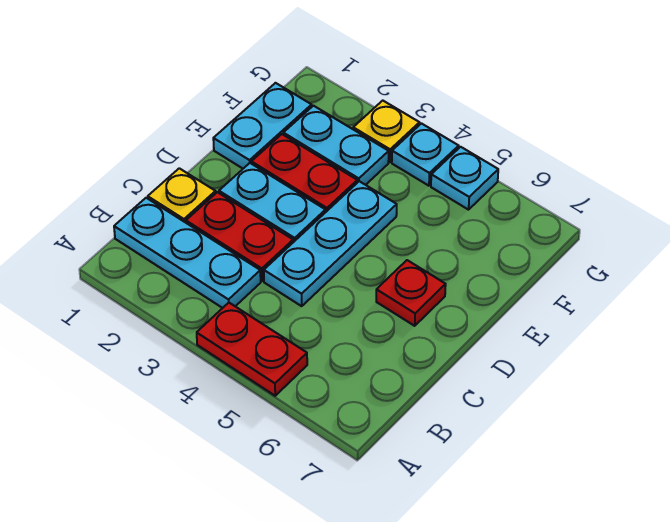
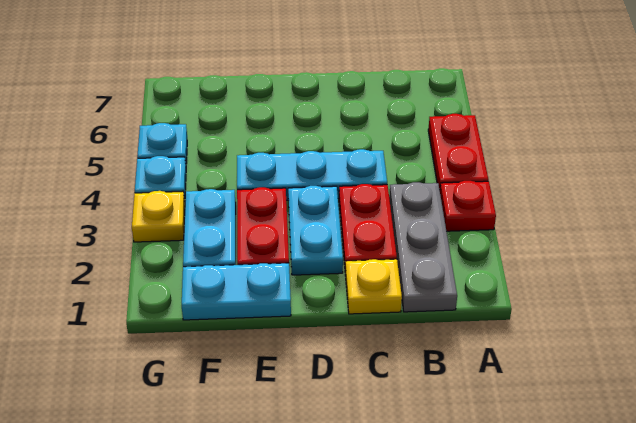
cyan 1x3 plate [114,198,261,308] -> grey 1x3 plate [389,182,457,312]
red 1x1 plate [376,260,446,326] -> red 1x1 plate moved to [440,181,496,231]

